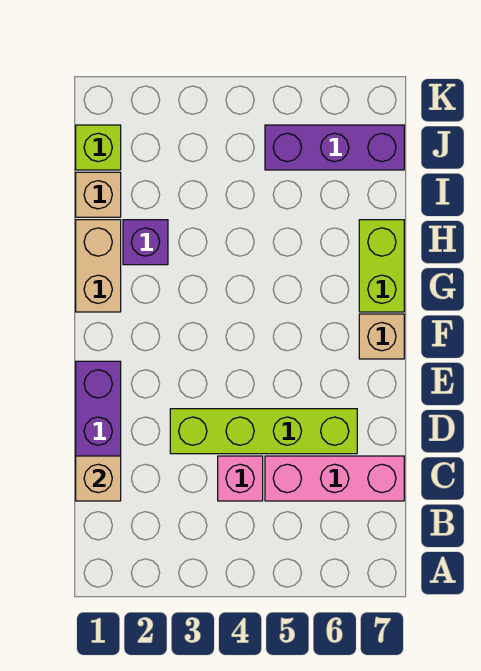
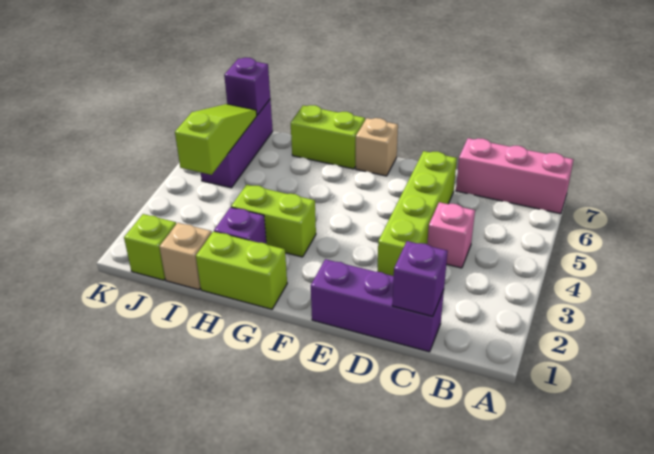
tan 1x1 brick [76,456,121,501] -> purple 1x1 brick [392,241,448,316]
pink 1x3 brick [265,456,404,501] -> pink 1x3 brick turned to [456,138,574,214]
tan 1x2 brick [76,220,121,312] -> lime 1x2 brick [196,231,287,309]
none -> lime 1x2 brick [231,185,316,257]
none -> lime 1x3 slope [175,104,257,175]
none -> purple 1x1 brick [224,58,270,115]

